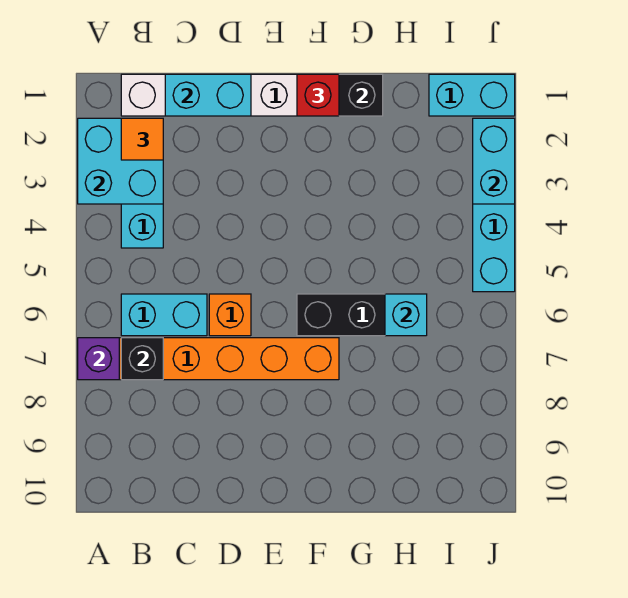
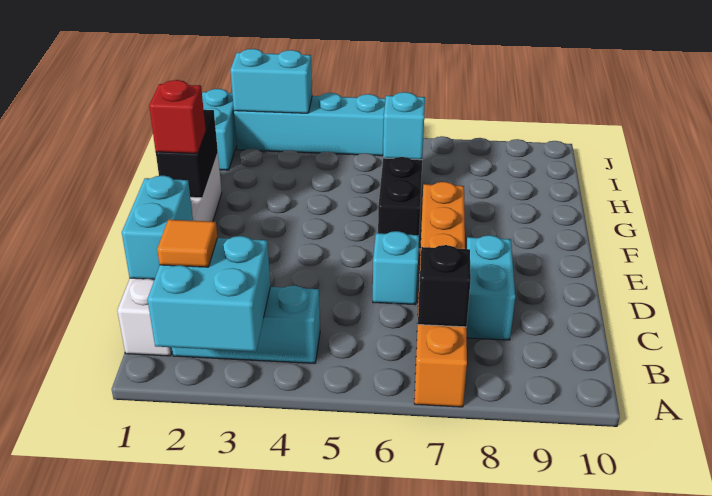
purple 1x1 brick [78,338,119,380] -> none
cyan 1x2 brick [121,294,207,336] -> cyan 1x2 brick moved to [466,235,515,340]
orange 1x1 brick [209,294,251,336] -> cyan 1x1 brick [373,231,419,305]

